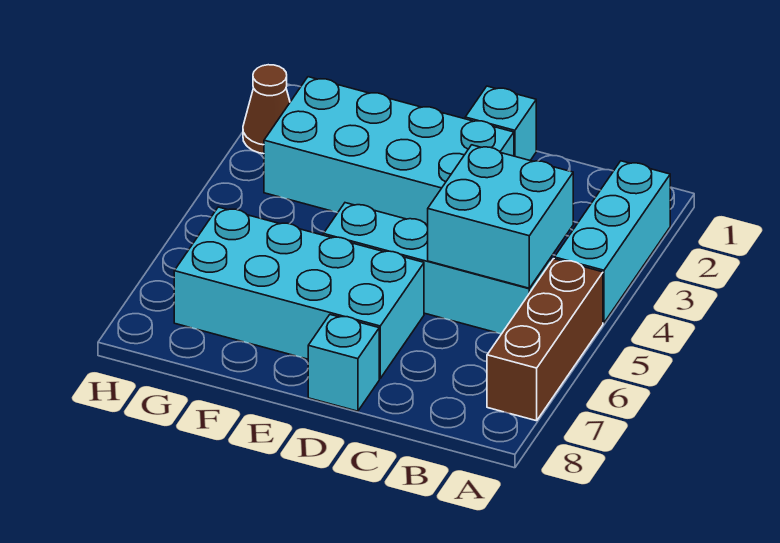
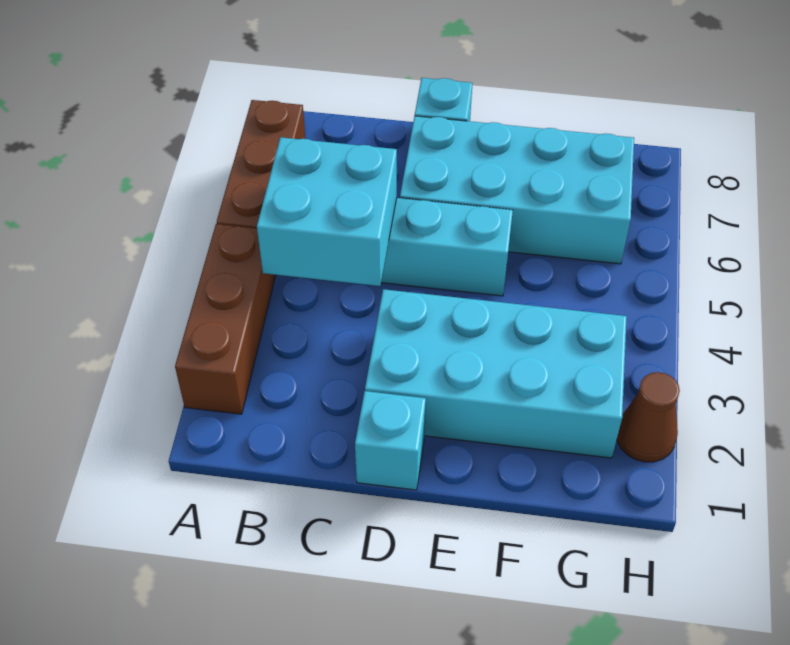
cyan 1x3 brick [554,161,671,323] -> brown 1x3 brick [175,224,276,414]

